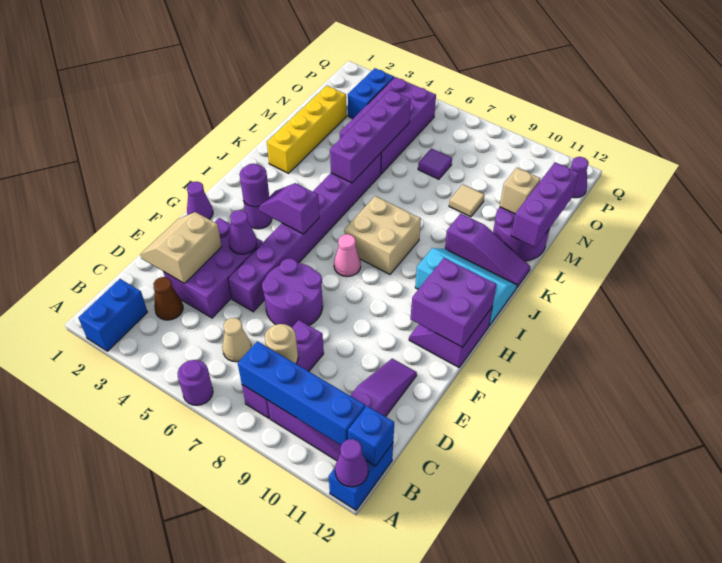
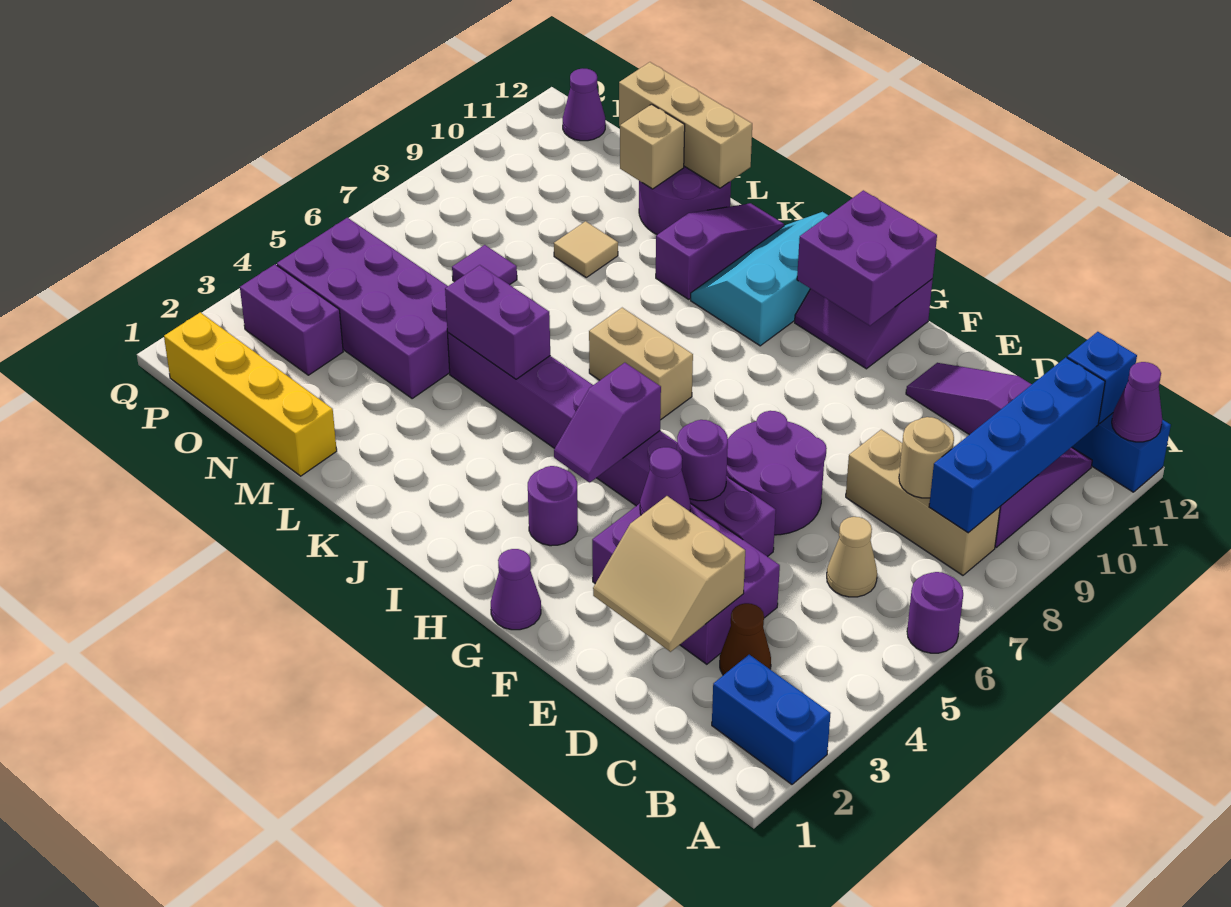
purple 1x3 brick [242,320,324,418] -> tan 1x3 brick [846,430,1000,575]
purple 1x1 round brick [240,164,269,207] -> purple 1x1 round brick moved to [677,420,728,501]
pink 1x1 cone [334,234,361,277] -> none
tan 2x2 brick [344,196,421,274] -> tan 1x2 brick [589,308,693,420]
yellow 1x4 brick [267,86,346,173] -> yellow 1x4 brick moved to [164,312,337,476]
purple 1x4 brick [330,90,411,183] -> purple 1x2 brick [445,265,550,379]
purple 1x3 brick [511,162,579,247] -> tan 1x3 brick [619,62,752,188]
blue 1x2 brick [348,68,394,119] -> purple 1x2 brick [240,264,343,375]

